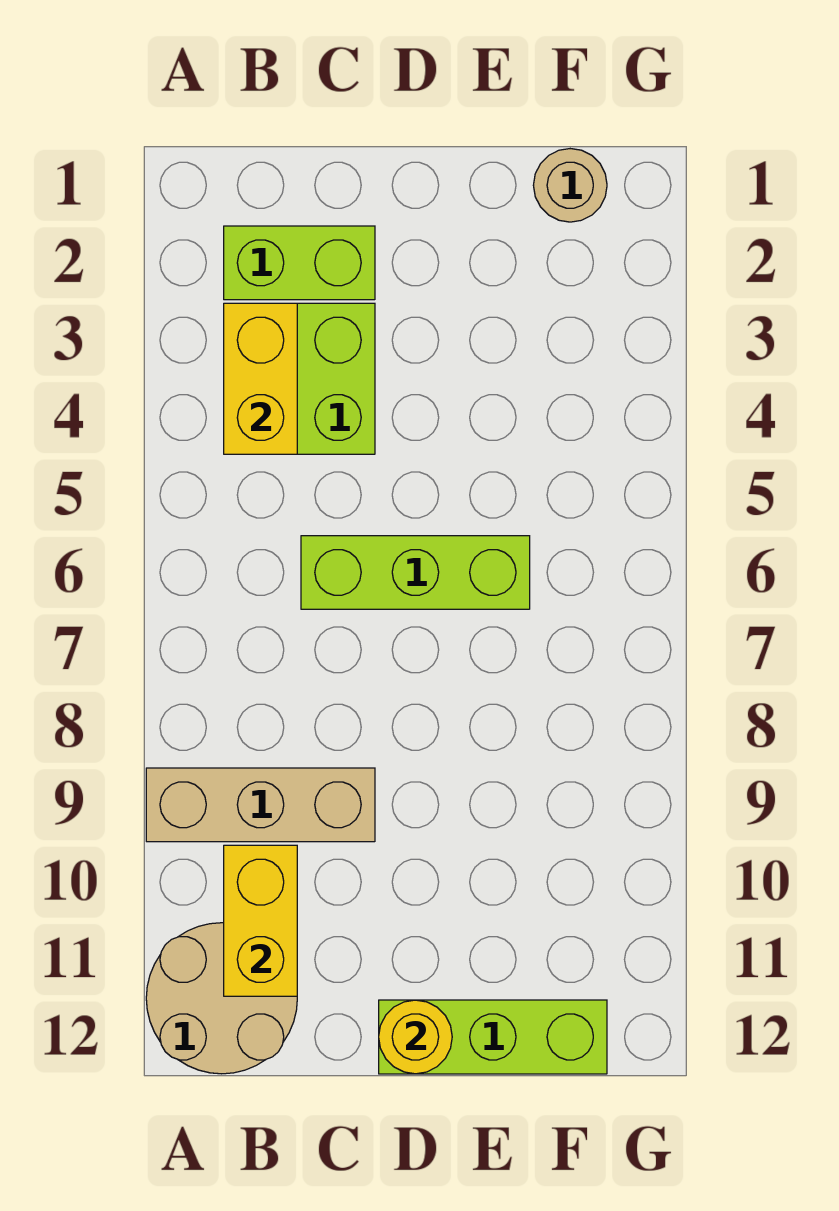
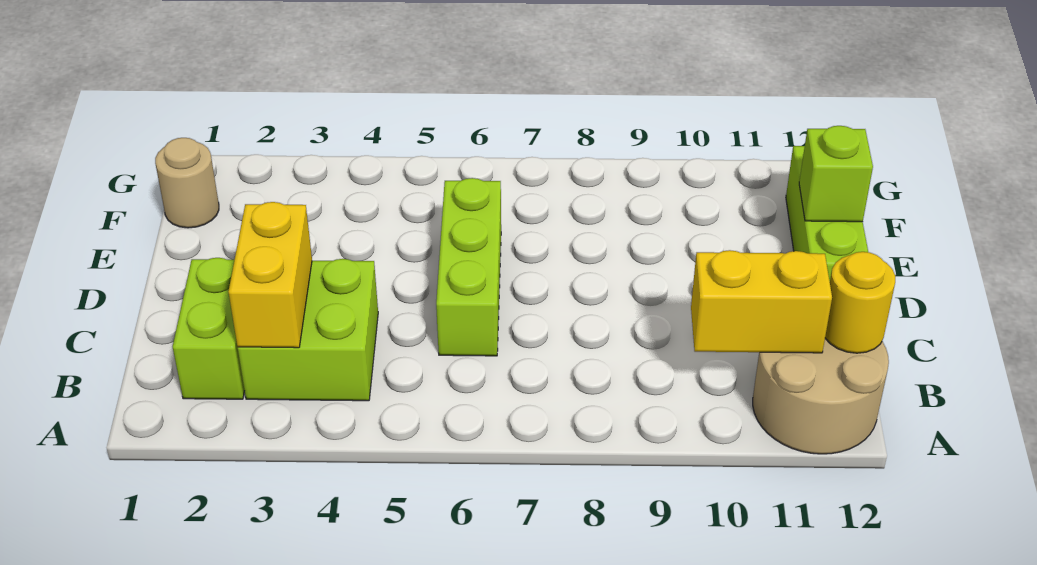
tan 1x3 brick [146,768,375,842] -> none
yellow 1x2 brick [224,303,297,454] -> yellow 1x2 brick turned to [228,202,312,348]
yellow 1x1 round brick [379,1000,452,1074] -> yellow 1x1 round brick moved to [825,252,895,353]
none -> lime 1x1 brick [799,126,873,222]

